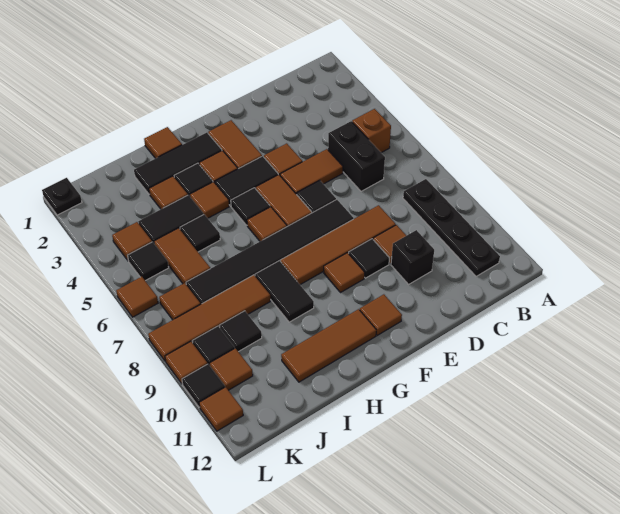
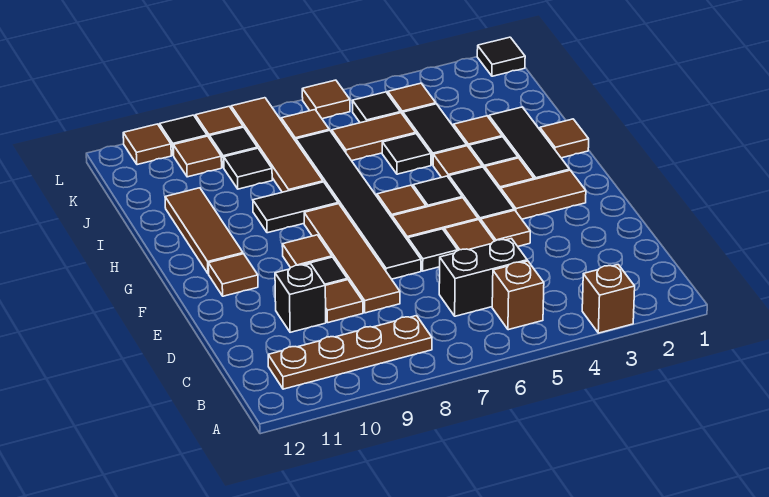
none -> brown 1x1 brick [582,265,635,333]
black 1x4 plate [403,179,500,276] -> brown 1x4 plate [268,316,432,389]
black 1x1 plate [42,178,82,215] -> black 1x1 tile [477,37,525,76]

